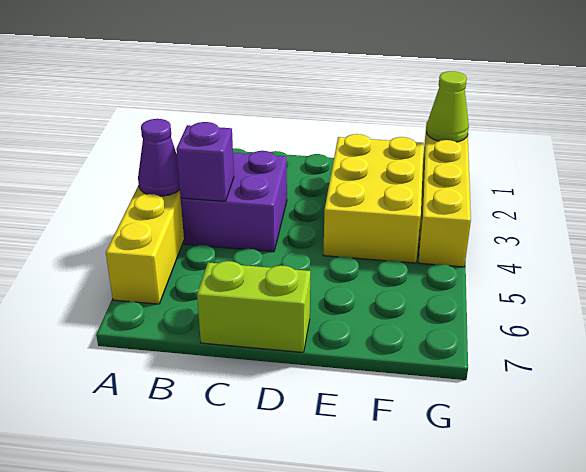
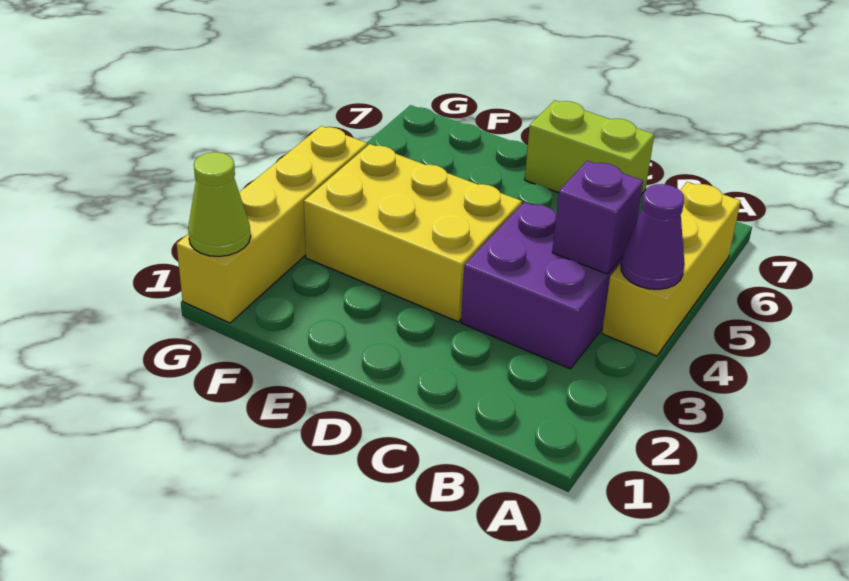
yellow 2x3 brick [323,134,424,263] -> yellow 2x3 brick turned to [304,144,522,322]

